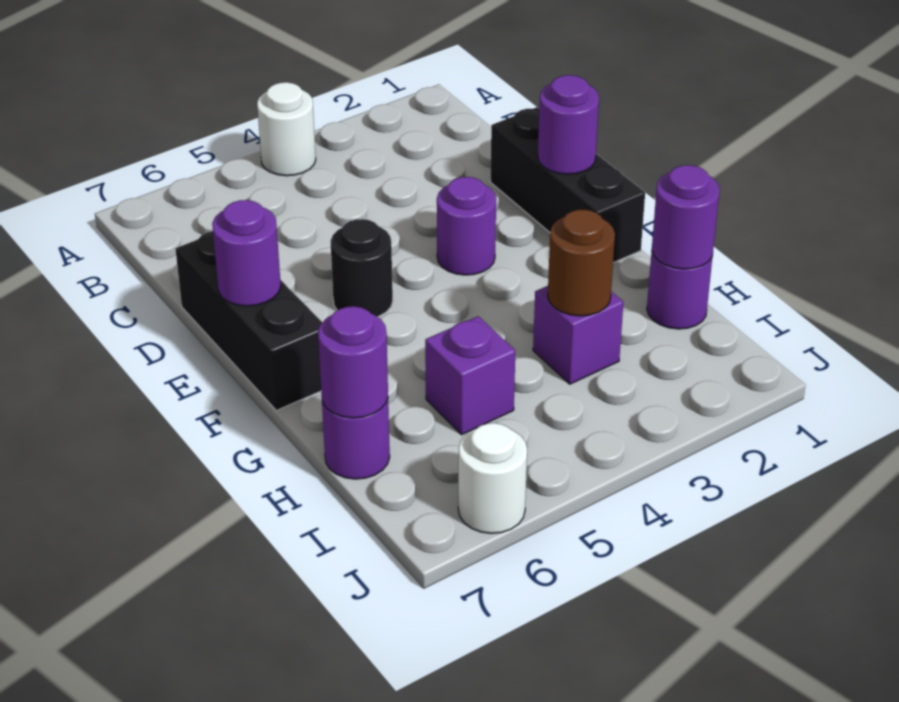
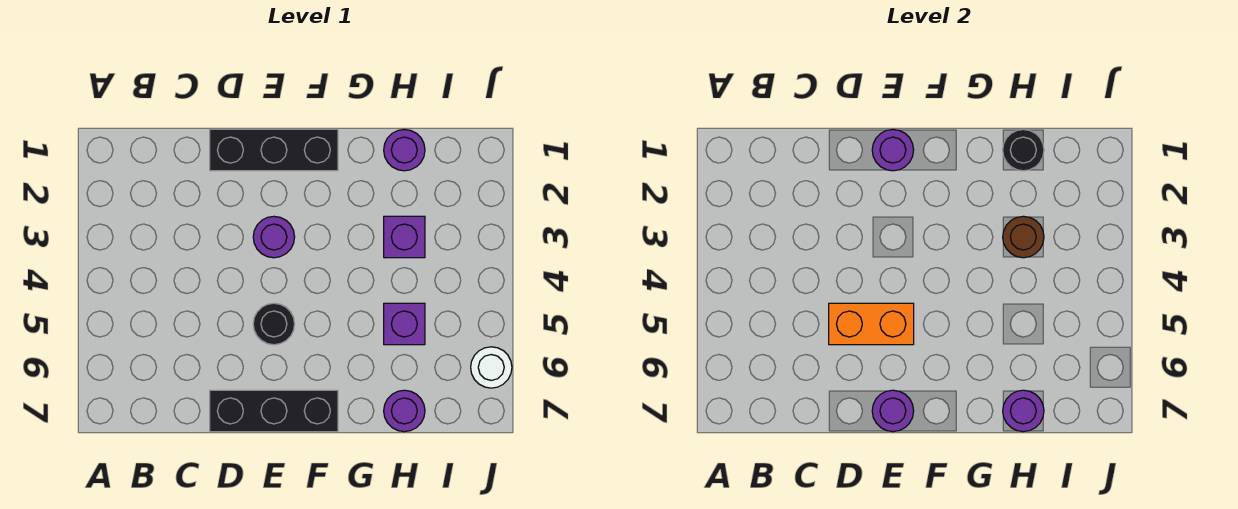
white 1x1 round brick [257,82,316,176] -> none
none -> orange 1x2 brick [829,303,914,345]
purple 1x1 round brick [652,165,720,269] -> black 1x1 round brick [1003,129,1044,171]

